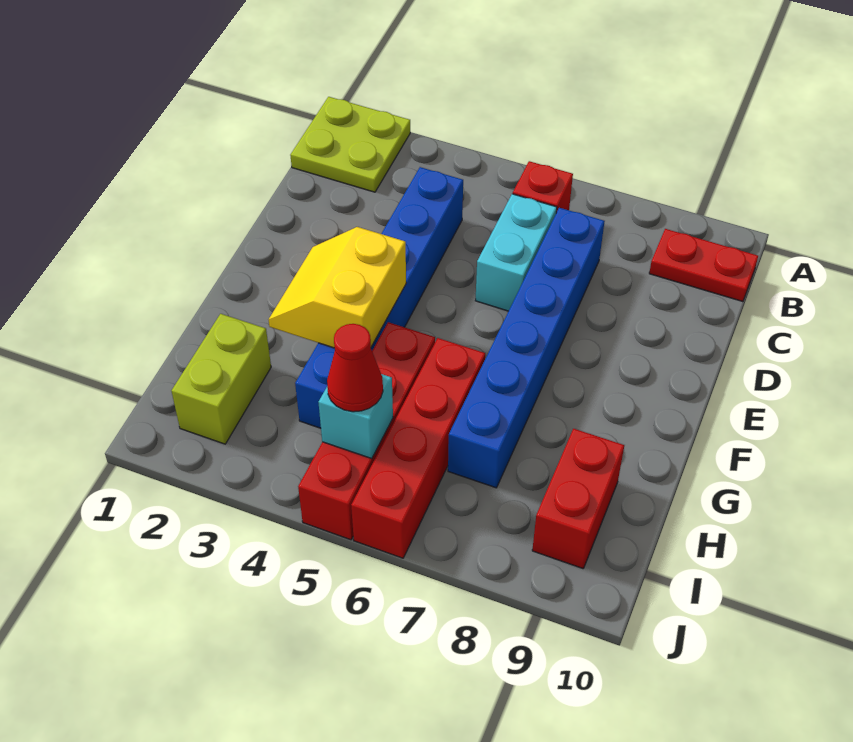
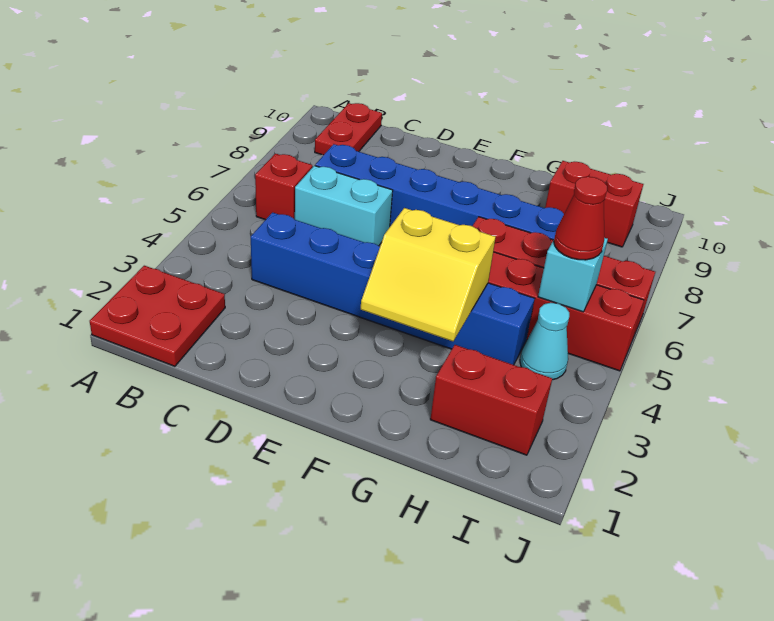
lime 2x2 plate [290,97,410,192] -> red 2x2 plate [90,266,225,366]
lime 1x2 brick [172,314,271,444] -> red 1x2 brick [430,345,552,455]
none -> cyan 1x1 cone [520,303,569,380]

